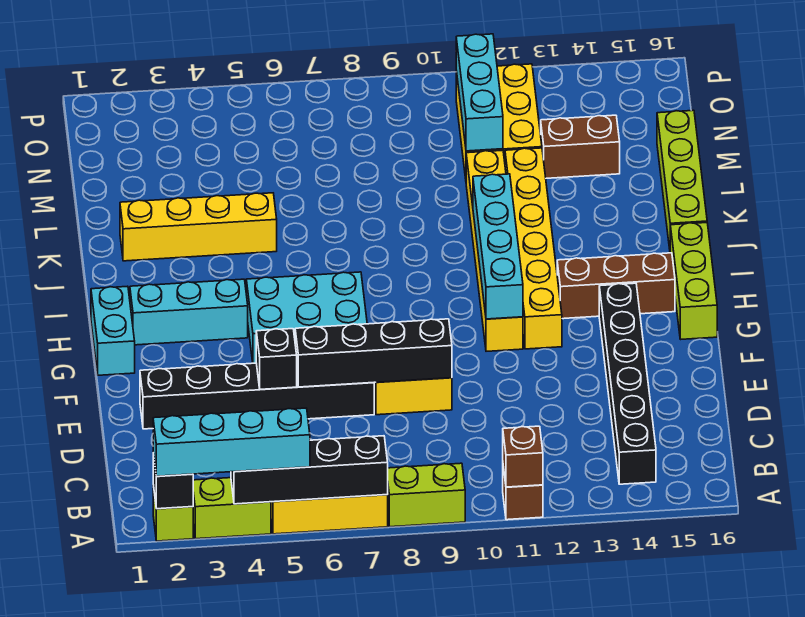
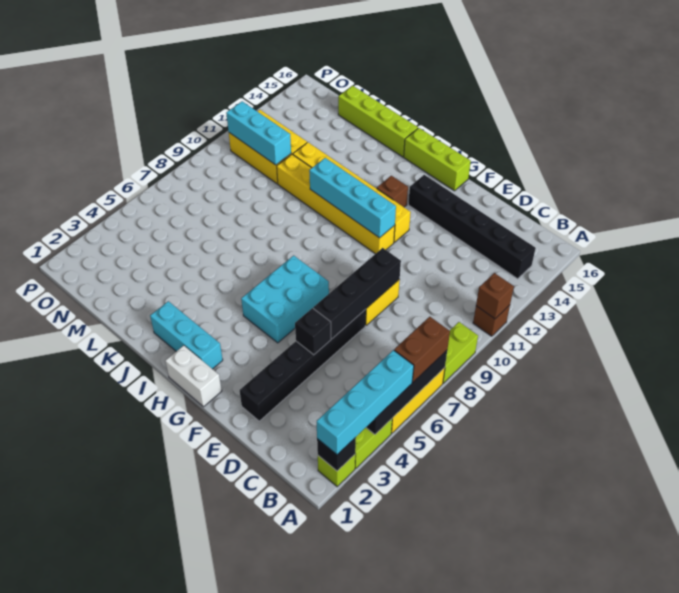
cyan 1x2 brick [91,286,135,375] -> white 1x2 brick [165,345,222,407]
cyan 1x3 brick [130,279,248,345] -> cyan 1x3 brick turned to [150,301,223,369]
brown 1x3 brick [557,253,675,319] -> brown 1x1 brick [377,176,408,207]
yellow 1x4 brick [120,193,277,261] -> none
brown 1x2 brick [541,115,620,178] -> brown 1x2 brick moved to [394,317,450,382]

